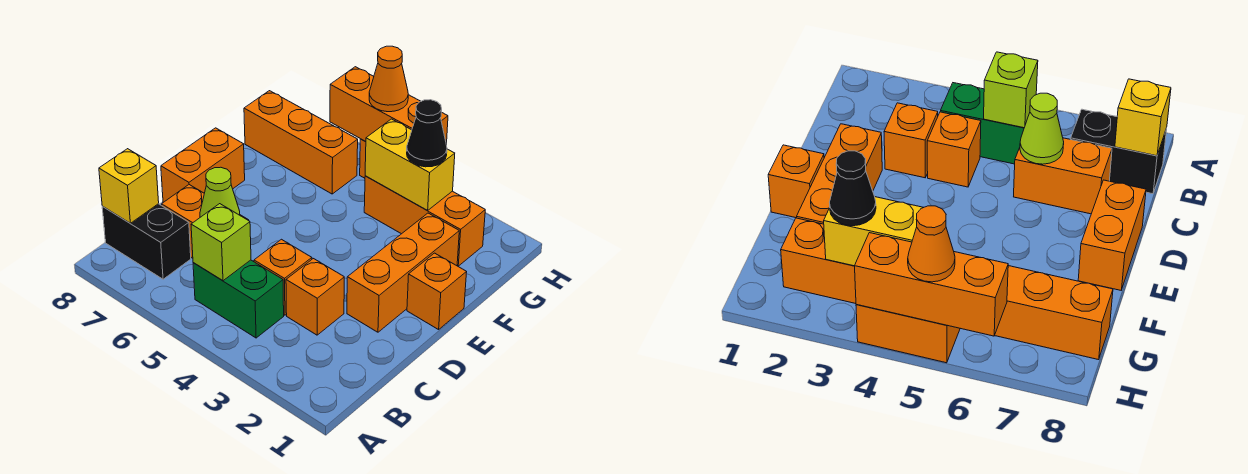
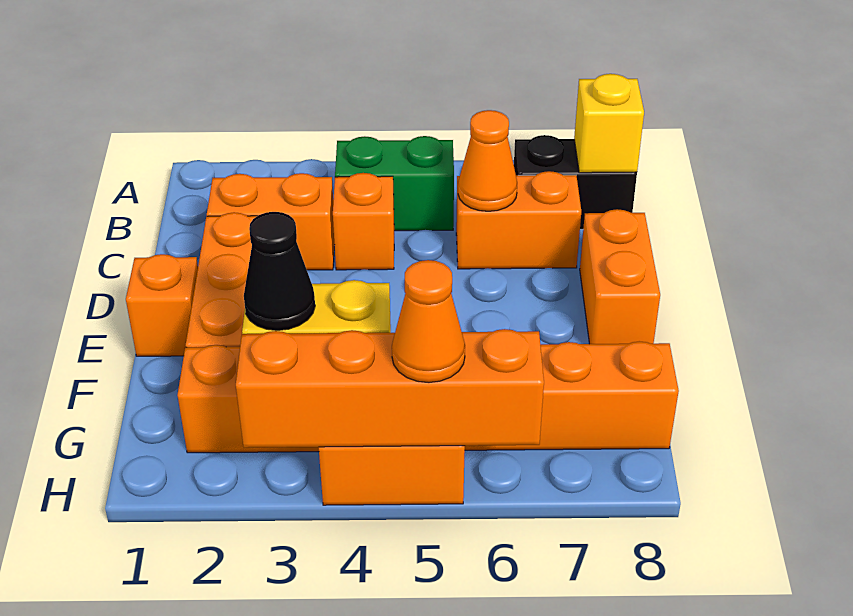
lime 1x1 brick [191,204,251,281] -> none
orange 1x1 brick [286,259,344,335] -> orange 1x2 brick [207,173,335,270]
lime 1x1 cone [200,167,240,217] -> orange 1x1 cone [458,110,517,211]
orange 1x3 brick [330,67,448,145] -> orange 1x4 brick [236,329,544,448]

